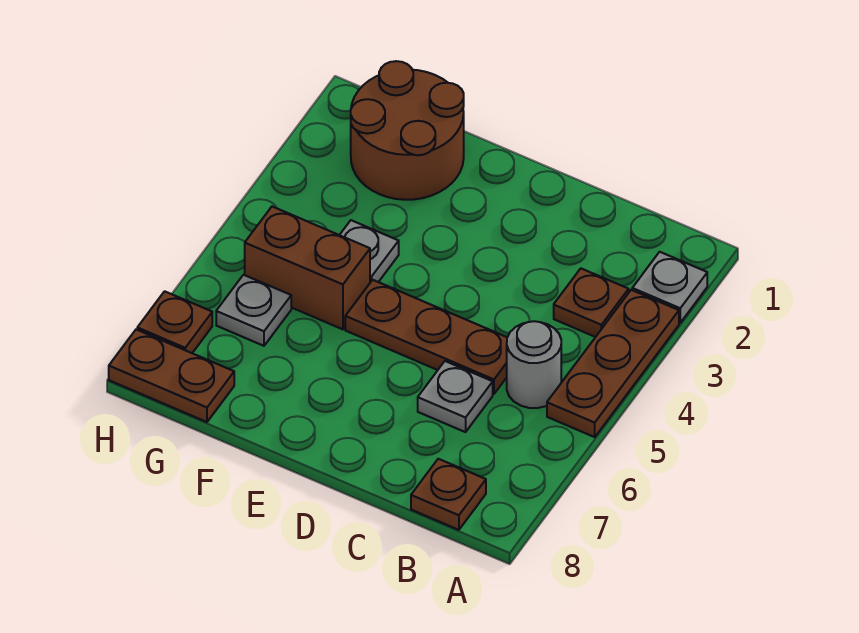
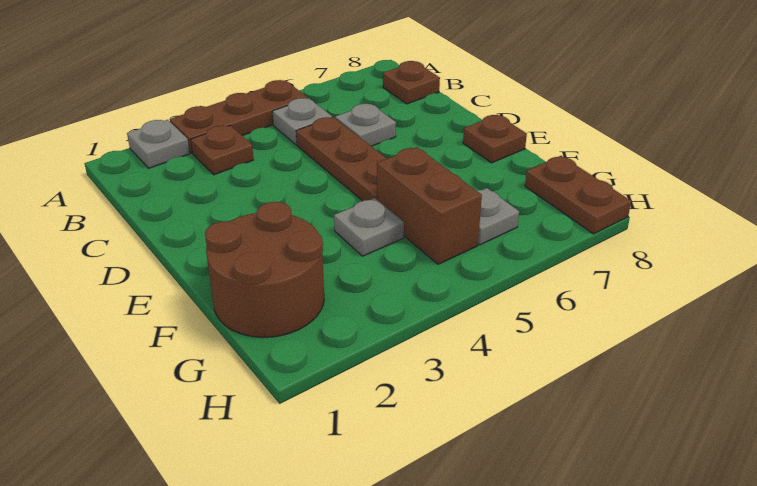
grey 1x1 round brick [507,321,561,408] -> grey 1x1 plate [272,98,332,145]
brown 1x1 plate [137,291,212,353] -> brown 1x1 plate moved to [463,115,527,163]

